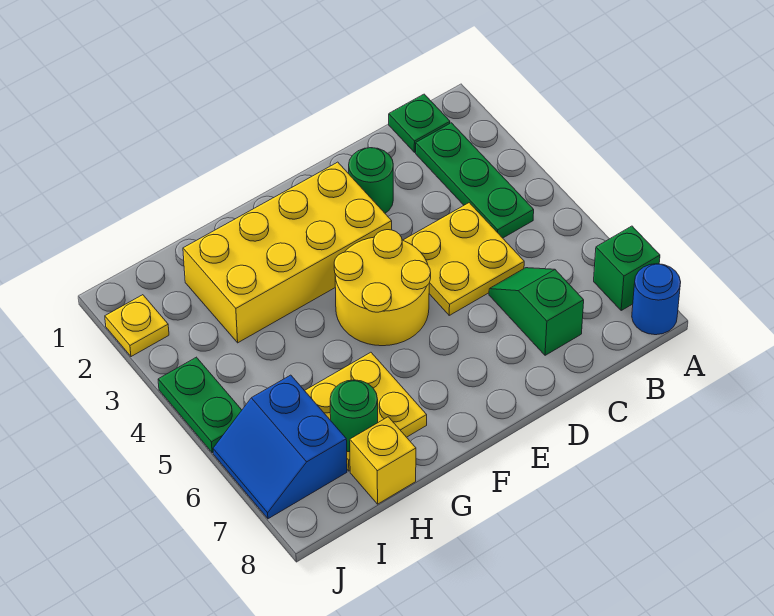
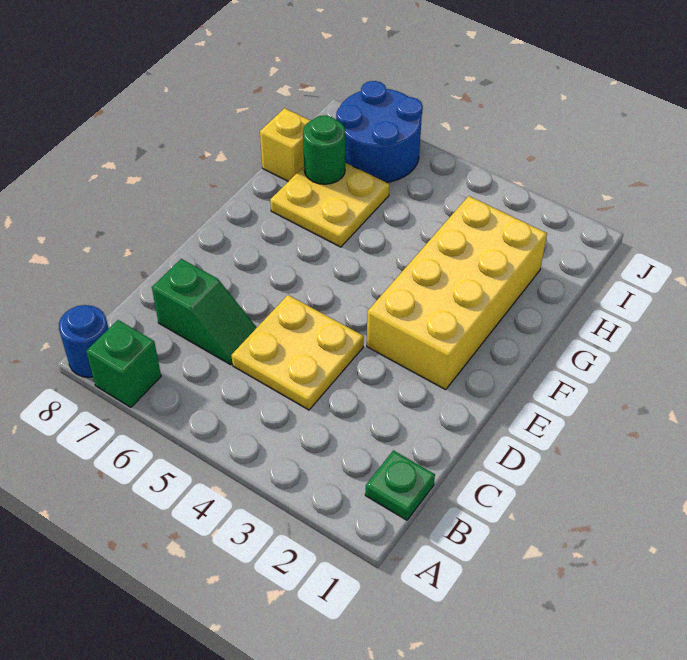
green 1x3 plate [416,123,534,238] -> none
green 1x1 round brick [349,148,393,213] -> none
yellow 2x2 round brick [334,230,431,346] -> none
blue 2x2 slope [213,375,347,519] -> blue 2x2 round brick [336,81,423,182]
yellow 1x1 plate [105,295,169,357] -> none
green 1x2 plate [158,357,242,453] -> none

